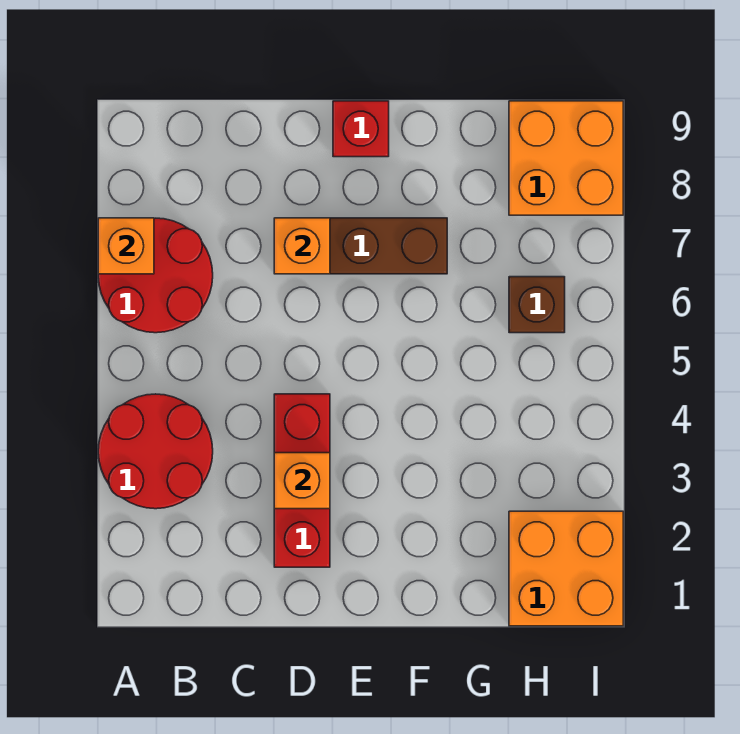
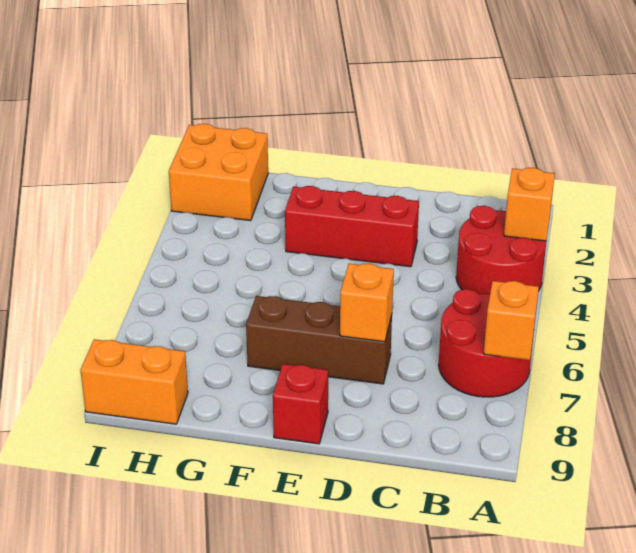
red 1x3 brick [274,394,330,567] -> red 1x3 brick turned to [285,186,419,267]
orange 1x1 brick [274,453,330,509] -> orange 1x1 brick moved to [504,168,555,241]
brown 1x1 brick [509,277,565,333] -> none
orange 2x2 brick [509,101,623,215] -> orange 1x2 brick [80,339,188,424]

